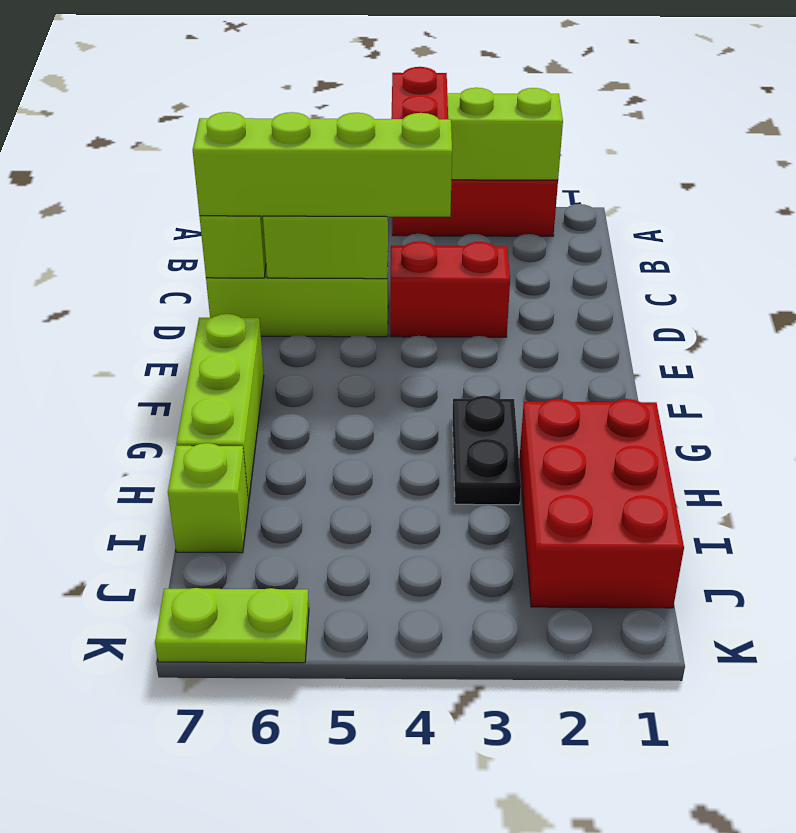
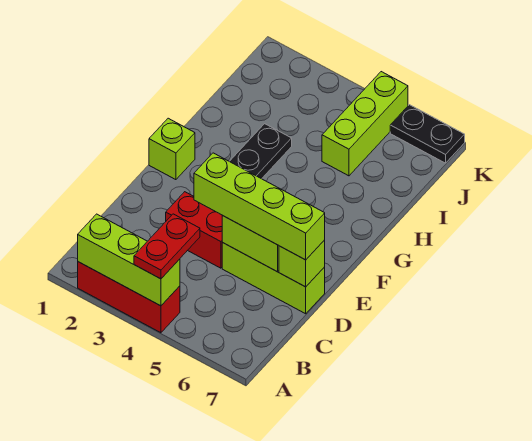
lime 1x3 brick [176,314,264,503] -> lime 1x3 brick moved to [322,72,408,176]
red 2x3 brick [519,399,684,608] -> none
lime 1x1 brick [168,443,248,553] -> lime 1x1 brick moved to [149,118,195,180]
lime 1x2 plate [155,588,309,663] -> black 1x2 plate [390,105,465,163]

